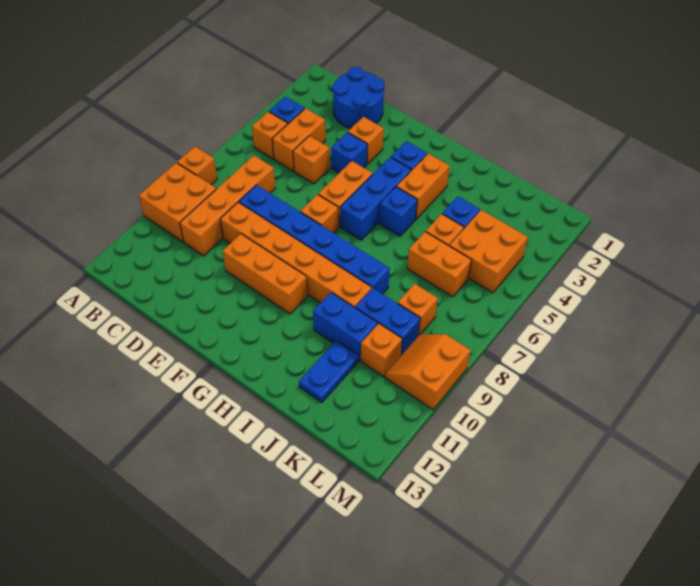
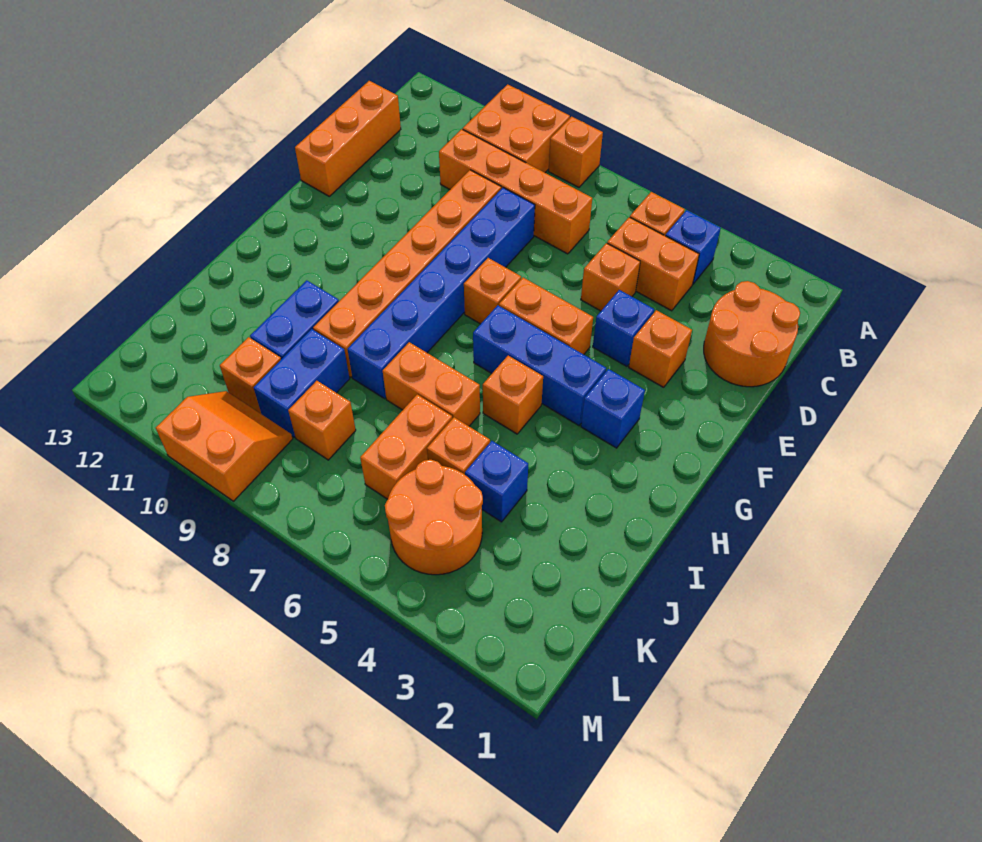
blue 2x2 round brick [332,67,385,128] -> orange 2x2 round brick [704,281,800,387]
orange 1x3 brick [222,234,308,314] -> orange 1x3 brick moved to [295,81,401,196]
orange 1x2 brick [397,154,450,219] -> orange 1x2 brick moved to [383,342,480,426]
blue 1x1 brick [379,187,417,236] -> orange 1x1 brick [483,356,543,434]
blue 1x2 plate [299,341,359,402] -> none
orange 2x2 brick [449,210,528,293] -> orange 2x2 round brick [385,460,483,575]

